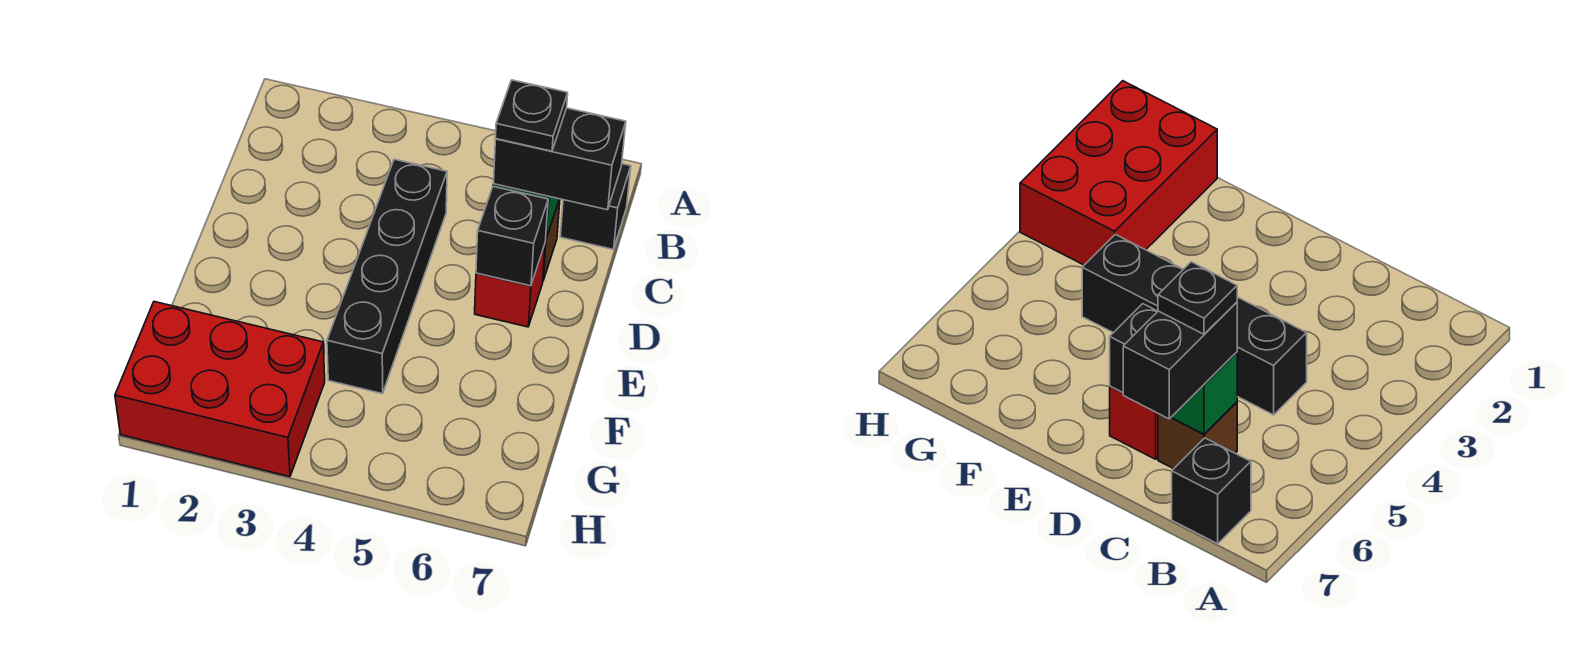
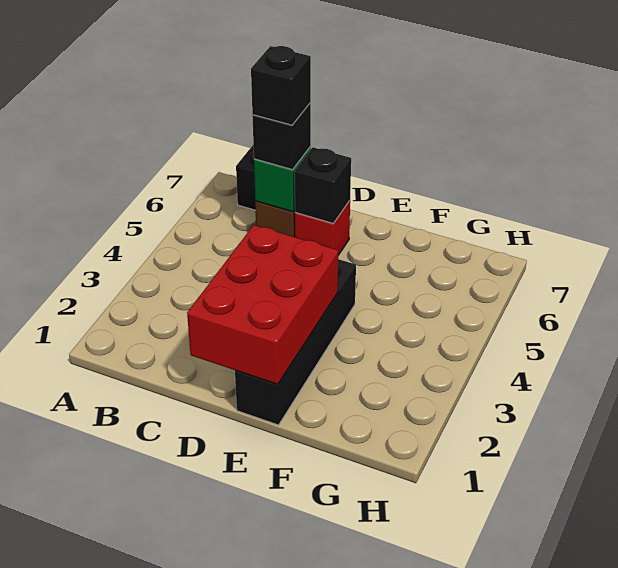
black 1x4 brick [327,159,447,394] -> black 1x4 brick turned to [235,259,356,425]
black 1x2 brick [494,108,626,210] -> black 1x1 brick [252,103,311,170]
black 1x1 plate [496,80,568,151] -> black 1x1 brick [251,46,311,125]
red 2x3 brick [115,302,325,477] -> red 2x3 brick moved to [187,225,338,384]

